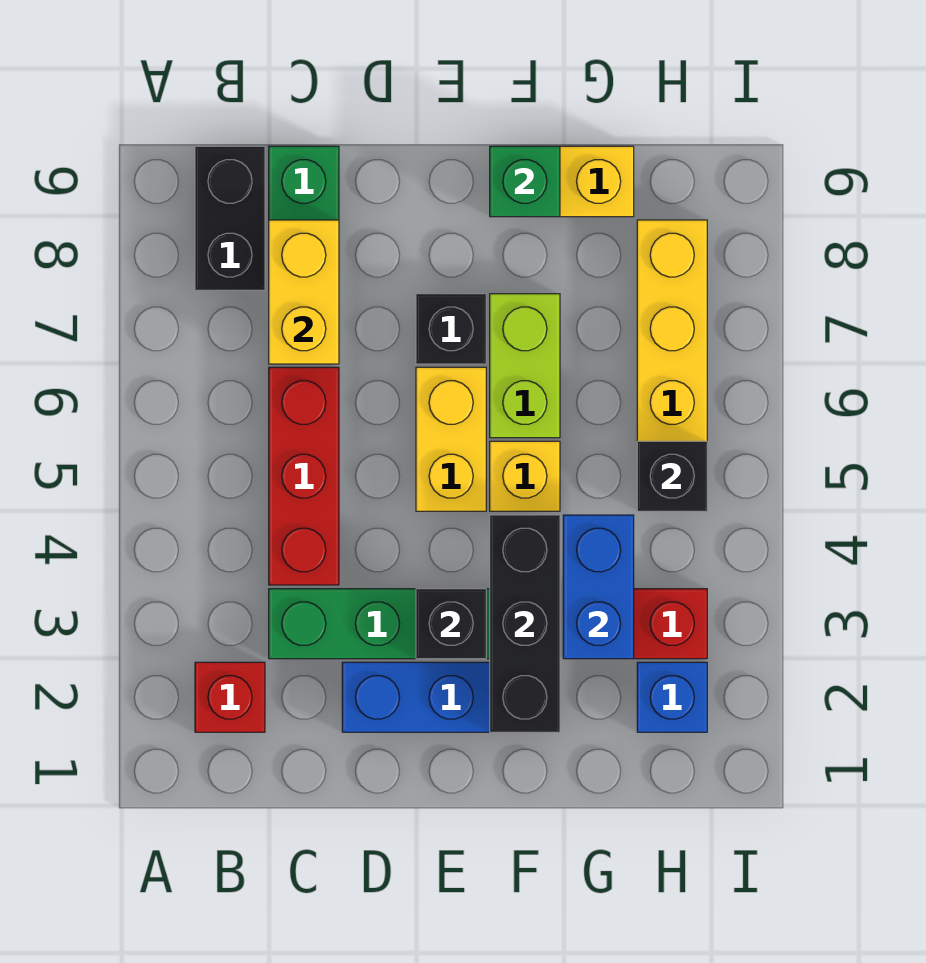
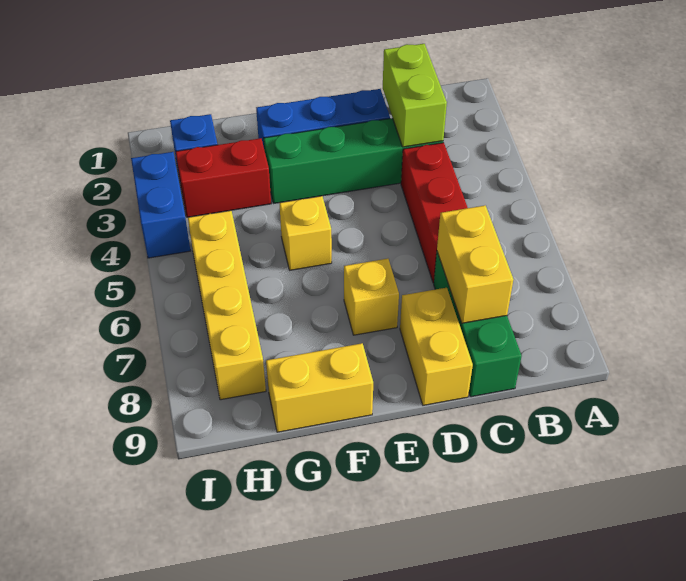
red 1x1 brick [195,662,265,732] -> none
black 1x2 brick [195,146,265,290] -> none
black 1x1 brick [416,589,486,659] -> none
yellow 1x2 brick [416,367,486,511] -> yellow 1x2 brick moved to [400,288,473,405]
black 1x1 brick [416,294,486,364] -> yellow 1x1 brick [344,259,399,335]
black 1x3 brick [490,515,560,732] -> none
lime 1x2 brick [490,294,560,438] -> lime 1x2 brick moved to [383,44,447,147]
green 1x1 brick [490,146,560,217] -> none
blue 1x2 brick [563,515,634,659] -> blue 1x2 brick moved to [131,152,190,258]
black 1x1 brick [637,441,707,511] -> none

